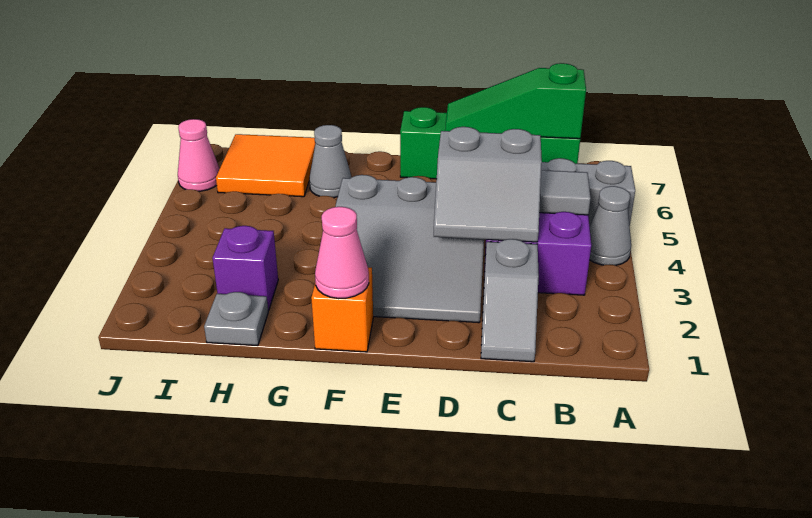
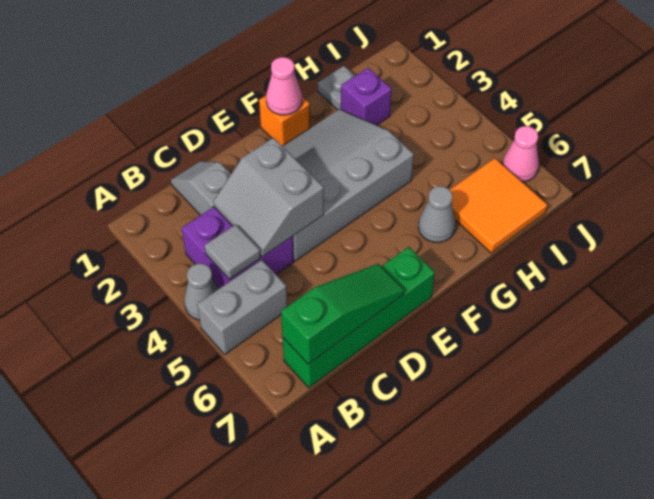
grey 2x2 slope [434,127,542,242] -> grey 2x2 slope turned to [213,138,324,257]
grey 3x3 slope [336,175,484,323] -> grey 3x4 slope [282,109,414,261]

